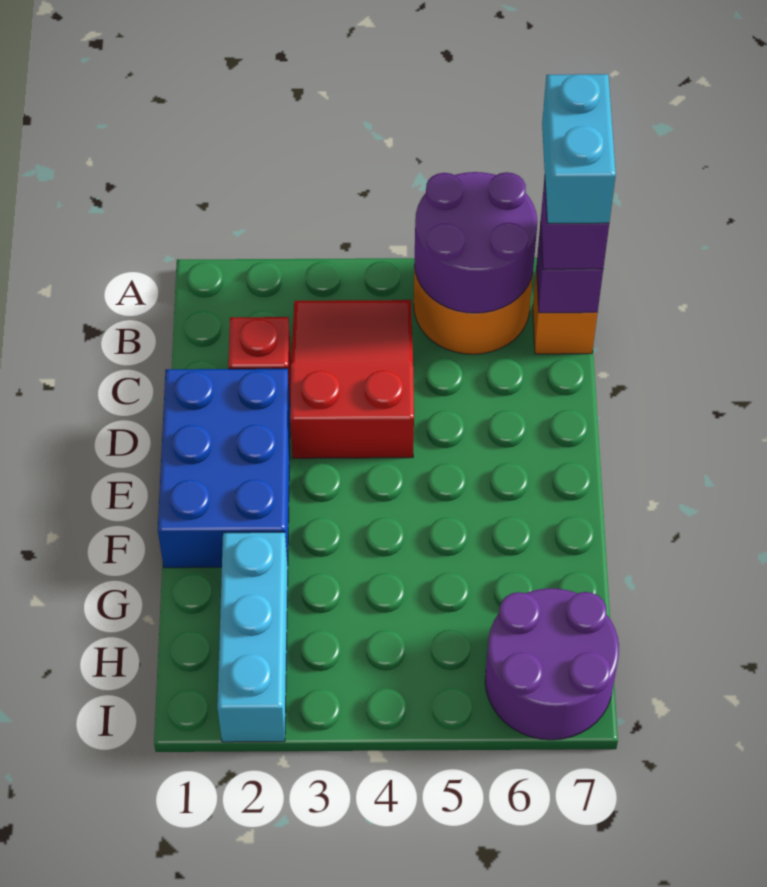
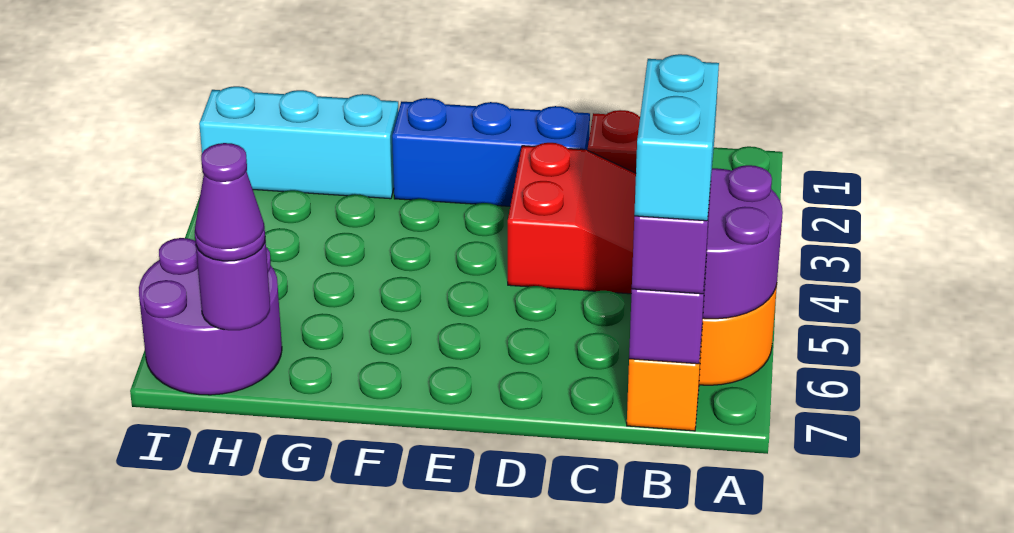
cyan 1x2 brick [542,74,616,223] -> cyan 1x2 brick turned to [634,54,719,221]
blue 2x3 brick [158,369,290,568] -> blue 1x3 brick [392,98,590,206]
none -> purple 1x1 round brick [196,240,270,330]
none -> purple 1x1 cone [195,143,265,261]

